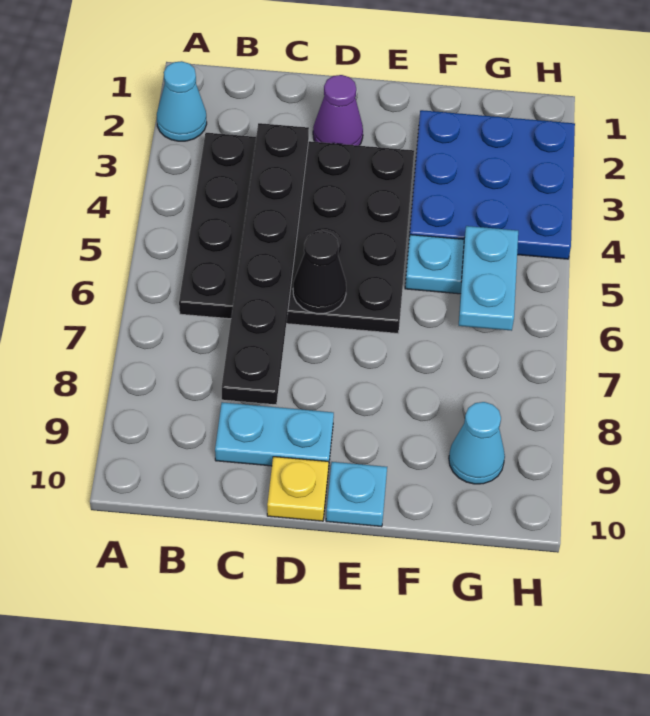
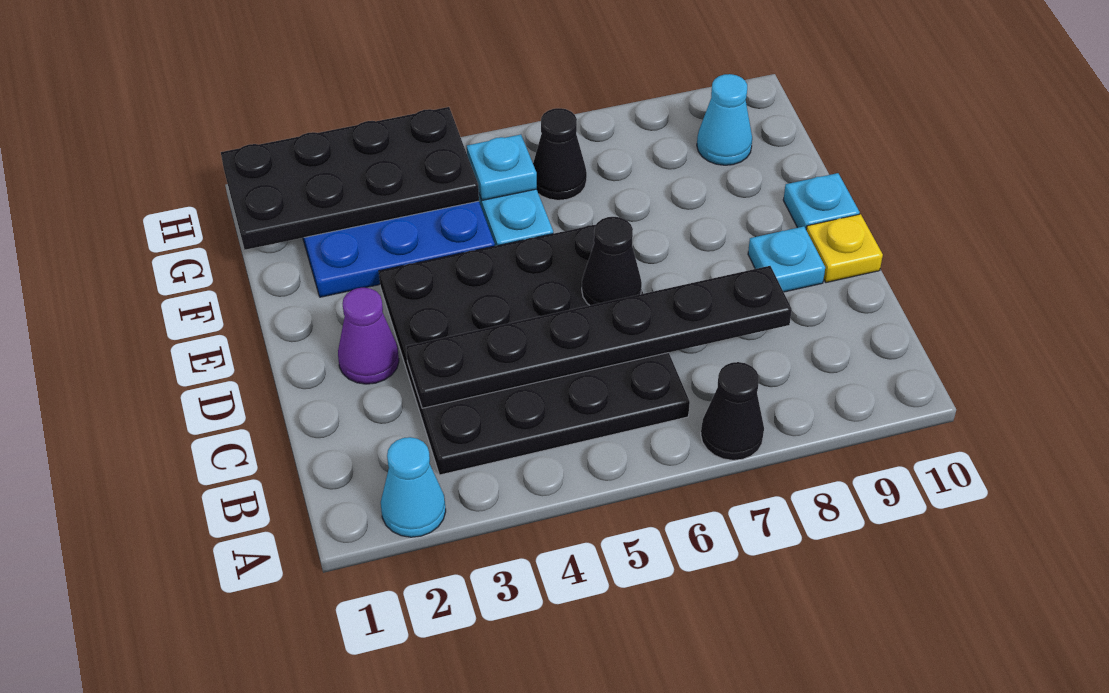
none -> black 1x1 cone [701,362,764,460]
cyan 1x2 plate [215,402,334,468] -> cyan 1x1 plate [748,226,825,292]
none -> black 2x4 plate [221,107,479,250]
cyan 1x2 plate [459,226,518,331] -> cyan 1x1 plate [467,135,537,200]
none -> black 1x1 cone [533,108,587,200]

